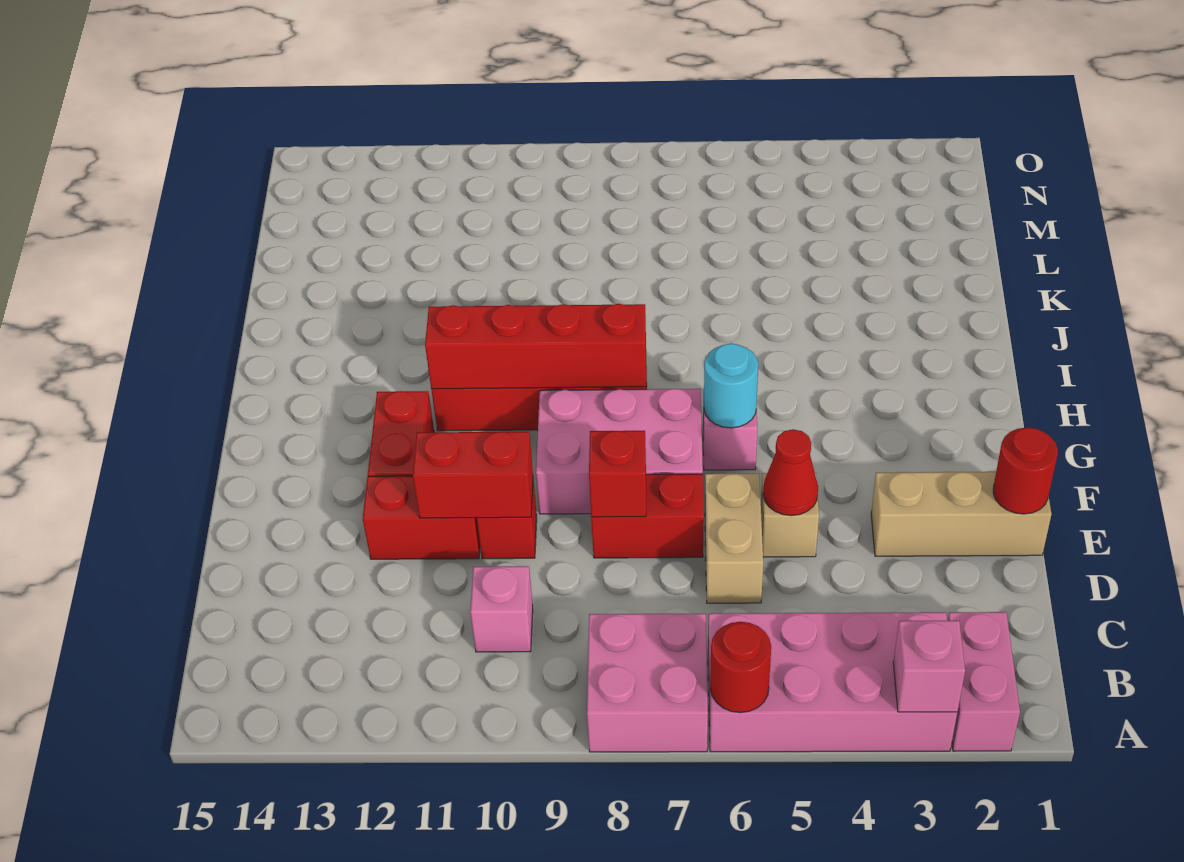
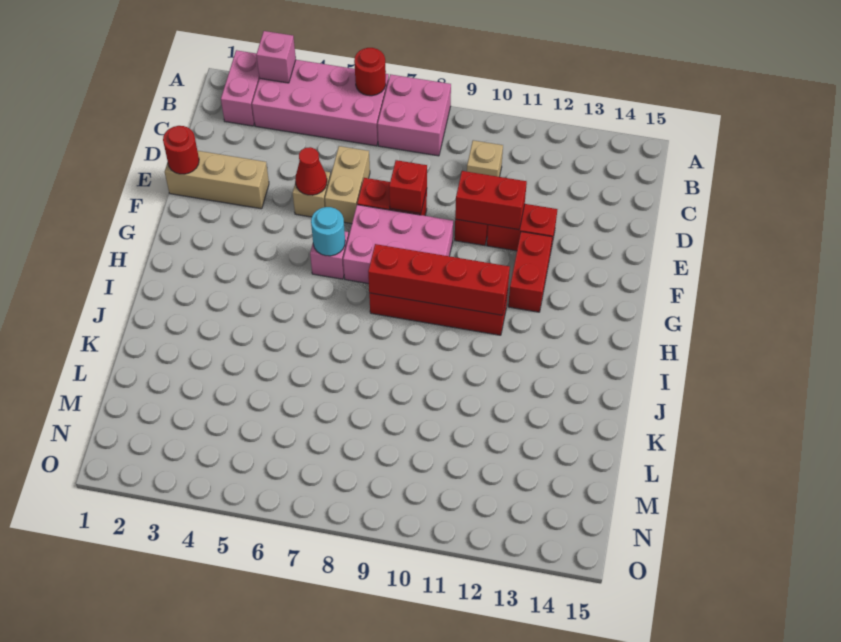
pink 1x1 brick [470,566,533,652] -> tan 1x1 brick [467,140,503,177]

